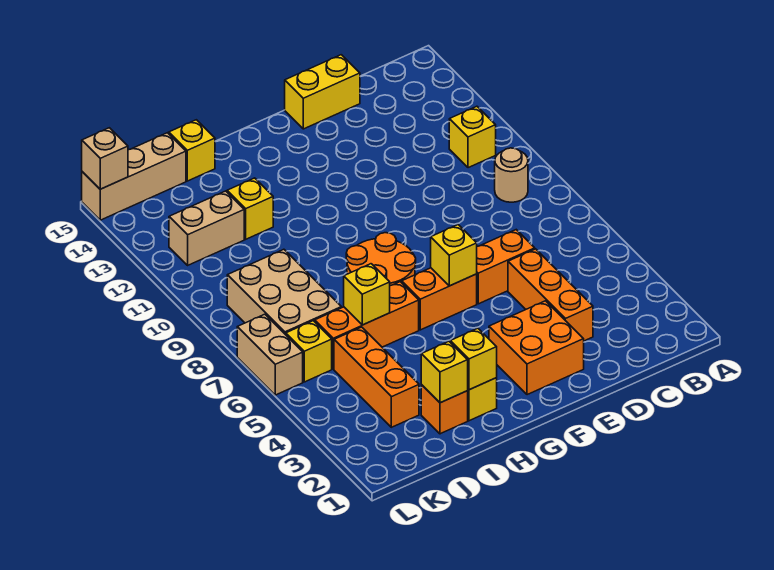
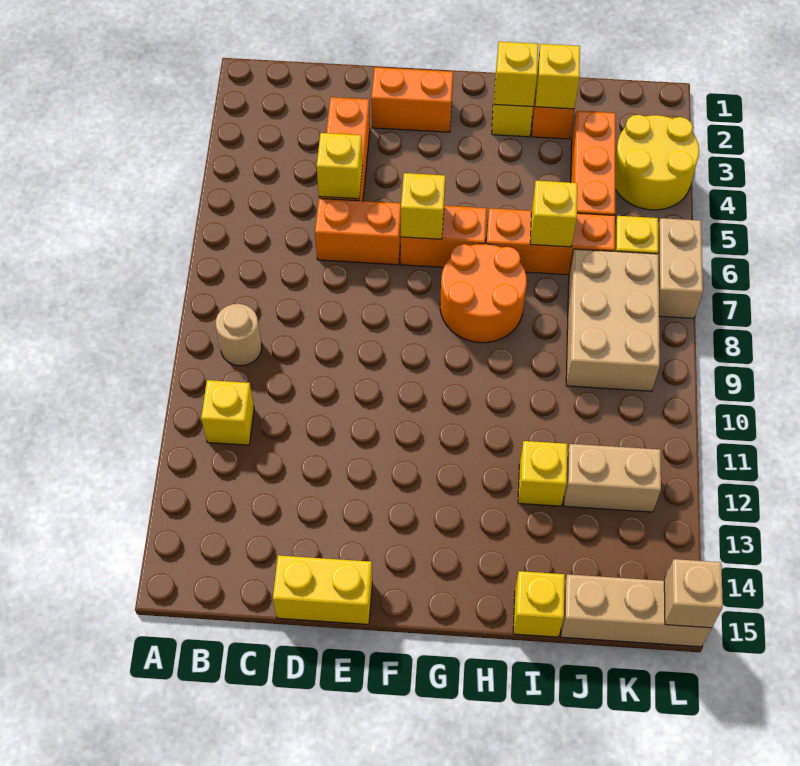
none -> yellow 1x1 brick [316,133,363,199]
orange 2x2 brick [489,301,584,395] -> orange 1x2 brick [371,67,453,132]
none -> yellow 2x2 round brick [615,115,699,210]

